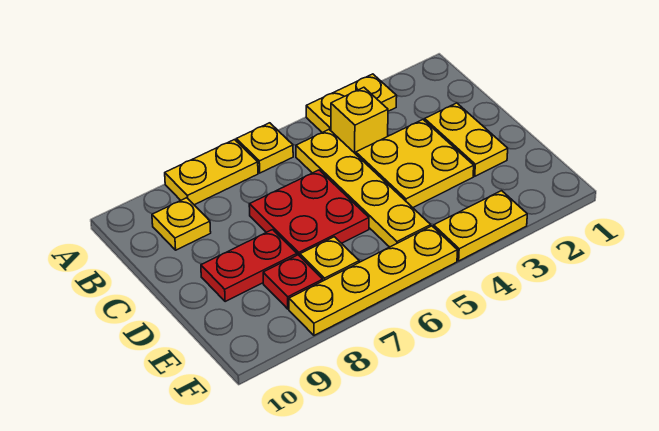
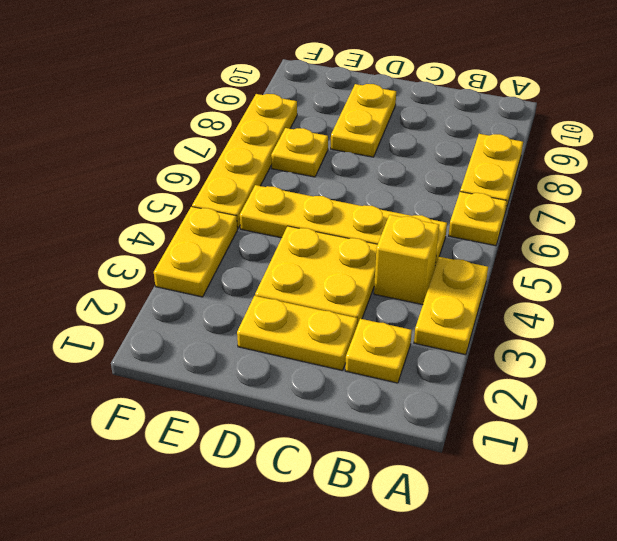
yellow 1x1 plate [152,198,211,250] -> yellow 1x1 plate moved to [345,319,412,383]
red 2x2 plate [249,170,369,256] -> none
red 1x2 plate [201,230,297,302] -> yellow 1x2 plate [331,84,396,157]
red 1x1 plate [263,255,323,309] -> none

